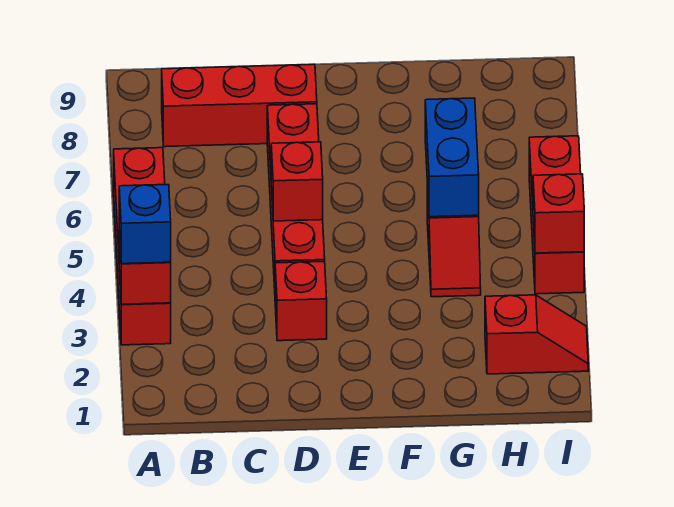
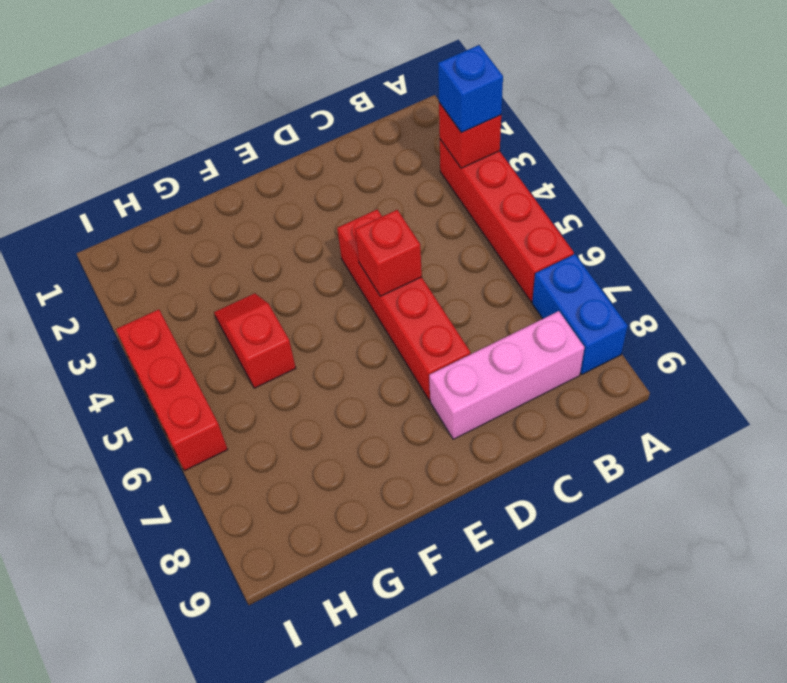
red 1x3 brick [162,64,317,147] -> pink 1x3 brick [429,311,585,439]
red 1x1 brick [275,261,327,341] -> none
blue 1x2 brick [425,98,479,217] -> blue 1x2 brick moved to [532,254,628,374]
red 1x2 slope [485,295,588,374] -> none
red 1x1 brick [533,174,584,253] -> none

